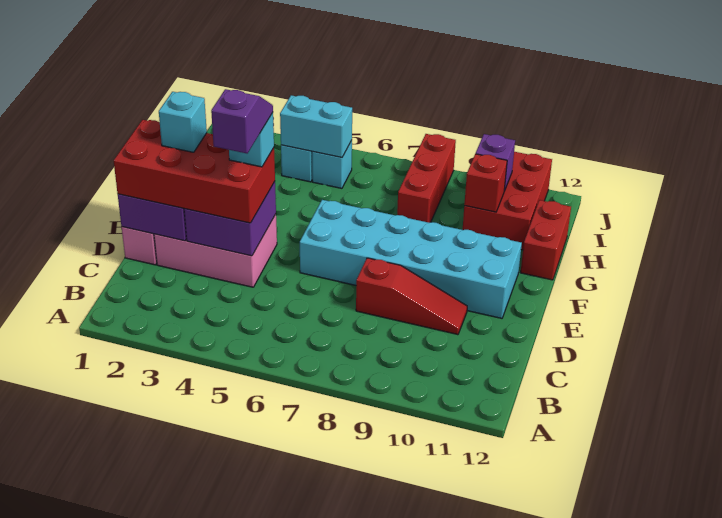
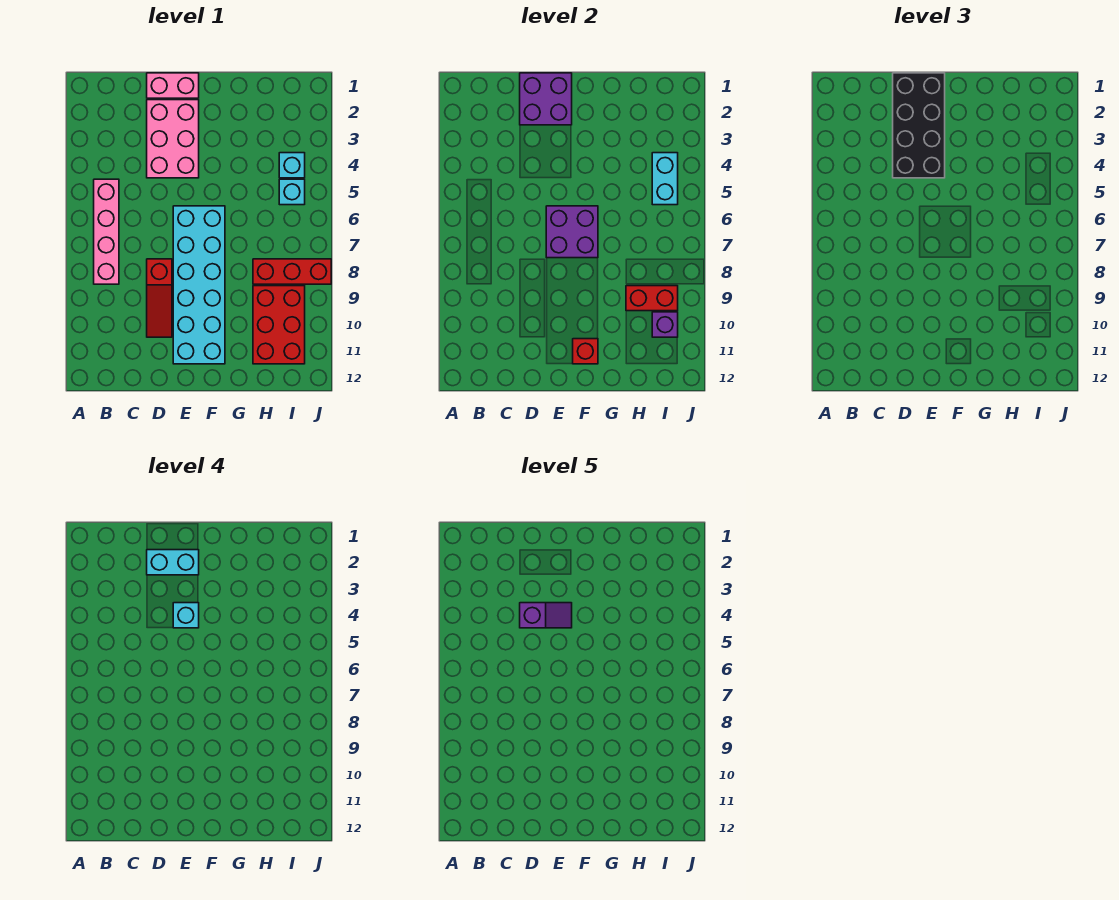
none -> pink 1x4 brick [94,179,119,284]
red 2x4 brick [114,120,275,223] -> black 2x4 brick [893,73,945,178]
purple 2x2 brick [184,182,276,256] -> purple 2x2 brick moved to [546,206,598,258]
cyan 1x1 brick [159,92,207,152] -> cyan 1x2 brick [147,550,199,575]
red 1x2 brick [520,200,571,280] -> red 1x2 brick moved to [626,286,678,311]
red 2x3 brick [463,152,552,250] -> red 2x3 brick turned to [253,286,305,364]
red 1x1 brick [464,154,507,212] -> red 1x1 brick moved to [573,339,598,364]

